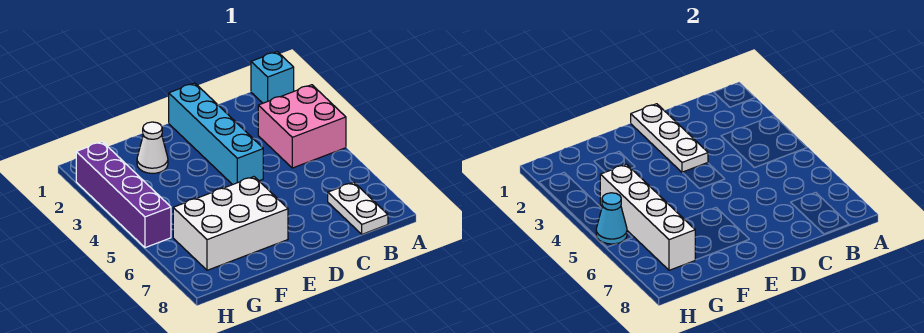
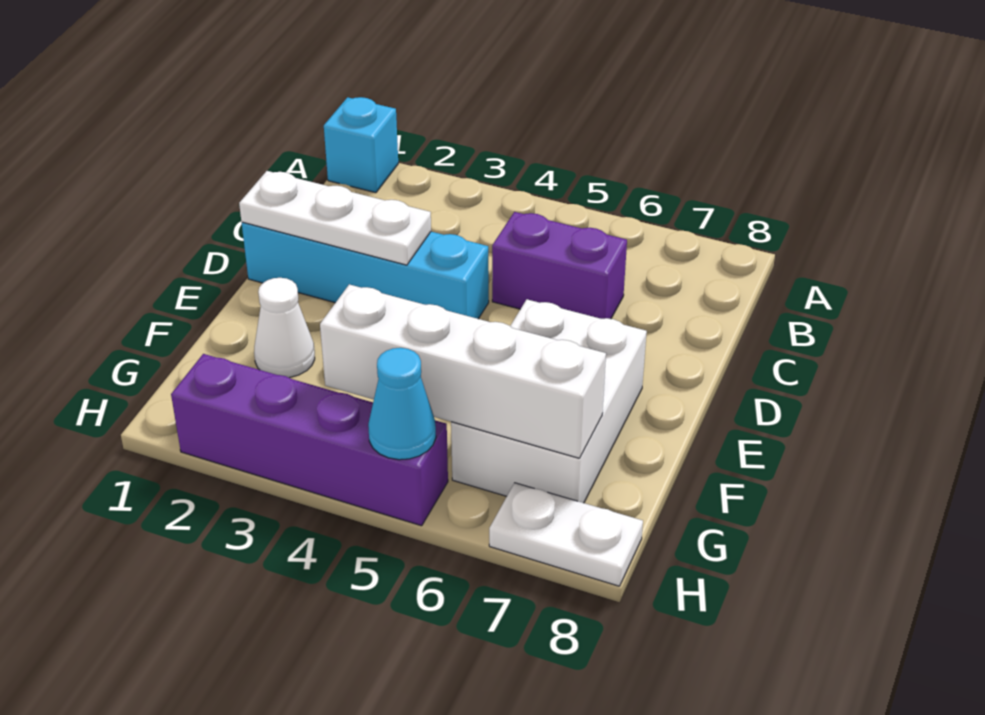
pink 2x2 brick [258,85,346,168] -> none
white 1x2 plate [328,182,388,234] -> white 1x2 plate moved to [489,483,643,586]
none -> purple 1x2 brick [492,212,627,319]

